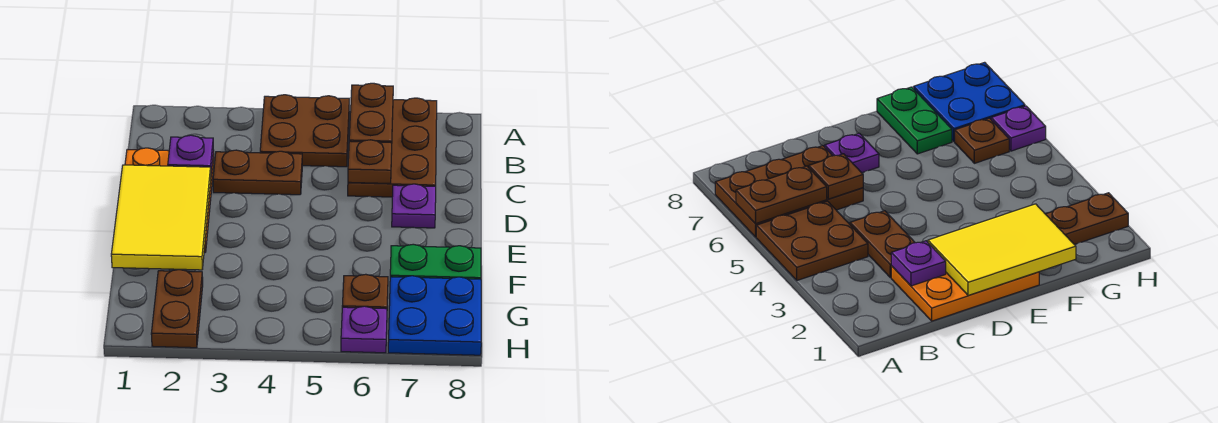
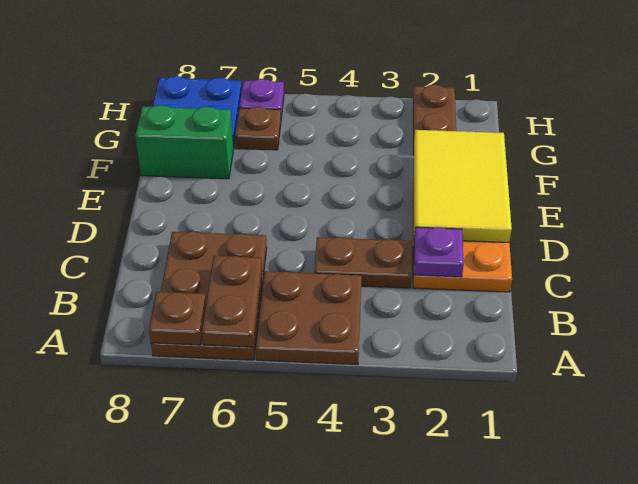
brown 1x1 plate [348,140,392,183] -> brown 1x1 plate moved to [149,292,206,345]
purple 1x1 plate [392,184,436,228] -> none
green 1x2 plate [390,244,481,279] -> green 1x2 brick [135,105,233,179]

